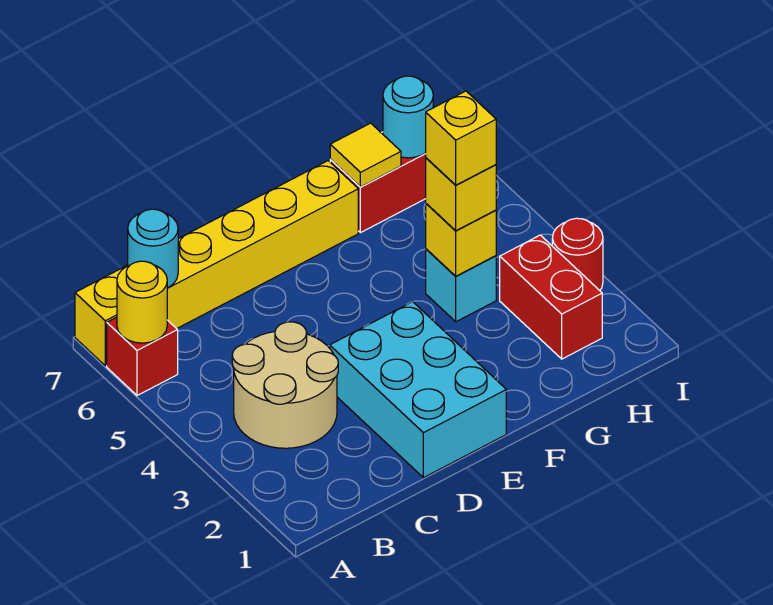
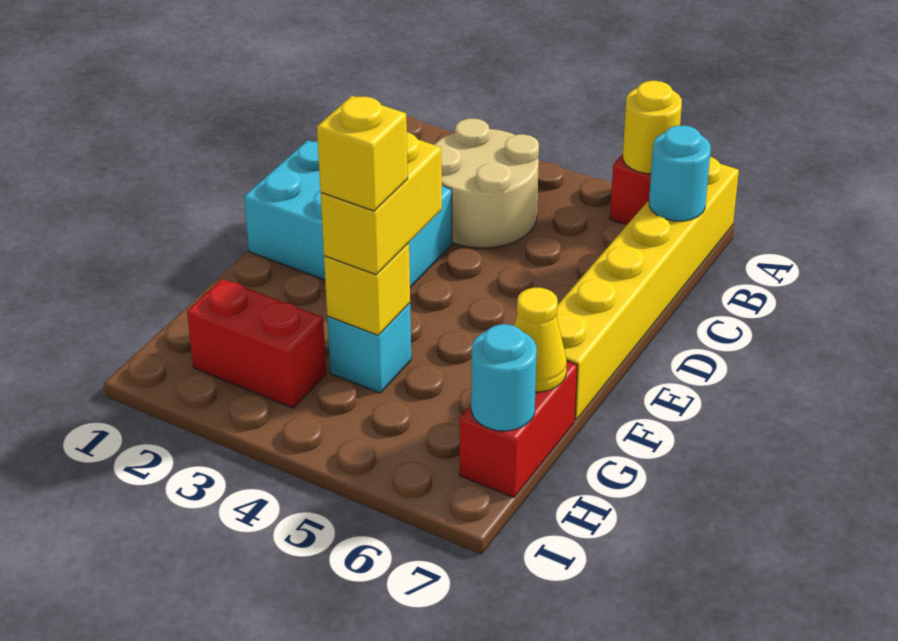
yellow 1x1 brick [426,158,496,231] -> yellow 1x2 brick [321,132,442,275]
yellow 1x1 tile [330,123,401,187] -> yellow 1x1 cone [514,288,567,392]
red 1x1 round brick [552,218,603,290] -> none

